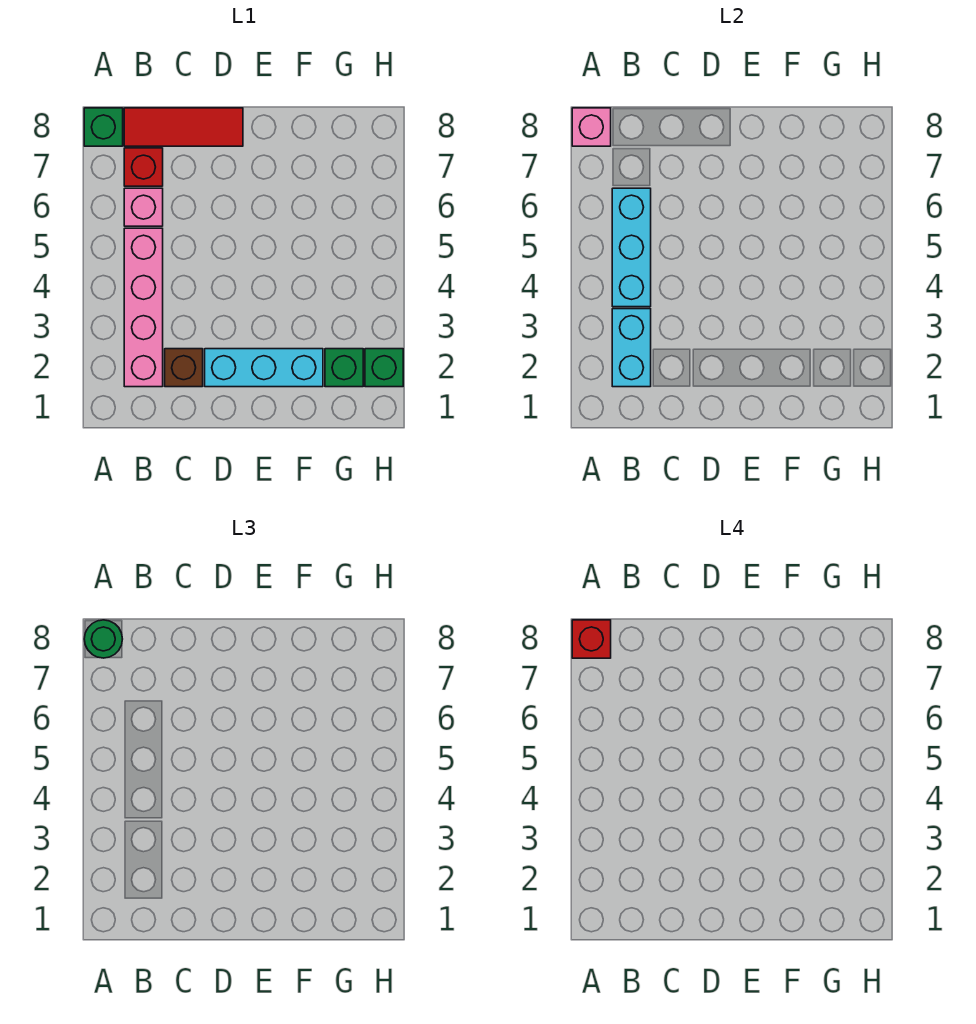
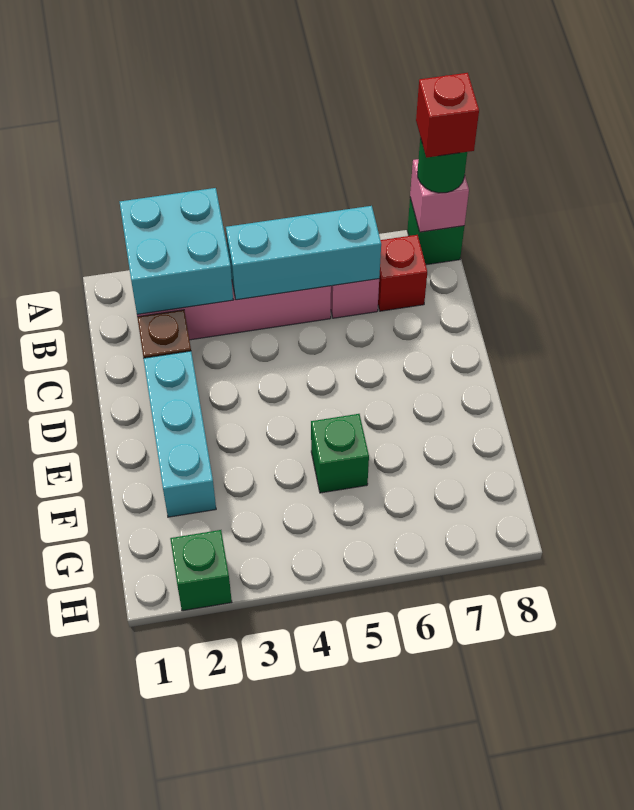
cyan 1x2 brick [612,309,651,387] -> cyan 2x2 brick [120,188,233,314]
red 1x3 tile [124,108,243,146] -> none
green 1x1 brick [325,349,363,387] -> green 1x1 brick moved to [311,414,369,493]

